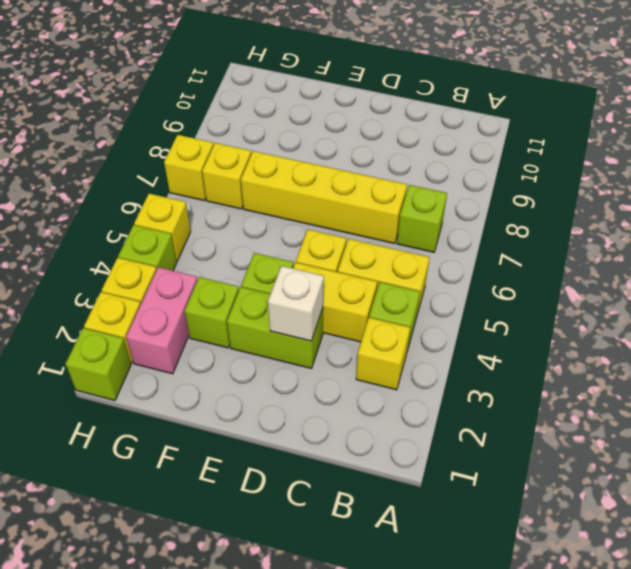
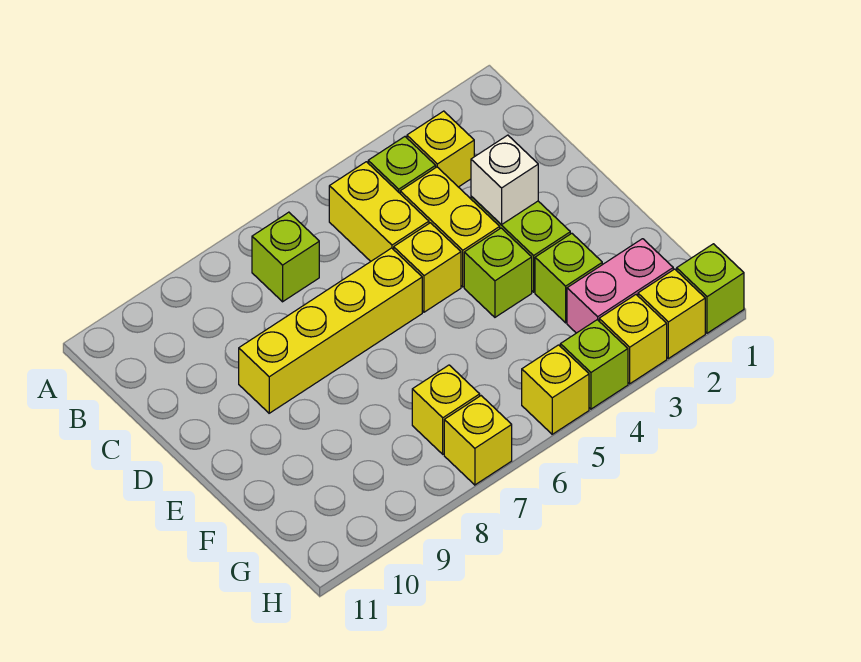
yellow 1x4 brick [241,151,407,244] -> yellow 1x4 brick turned to [239,248,422,413]

